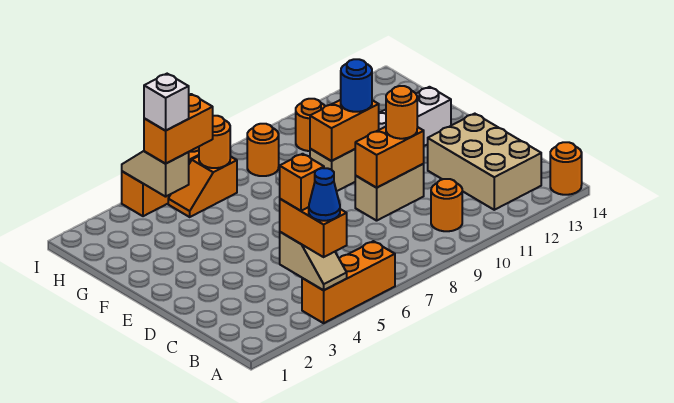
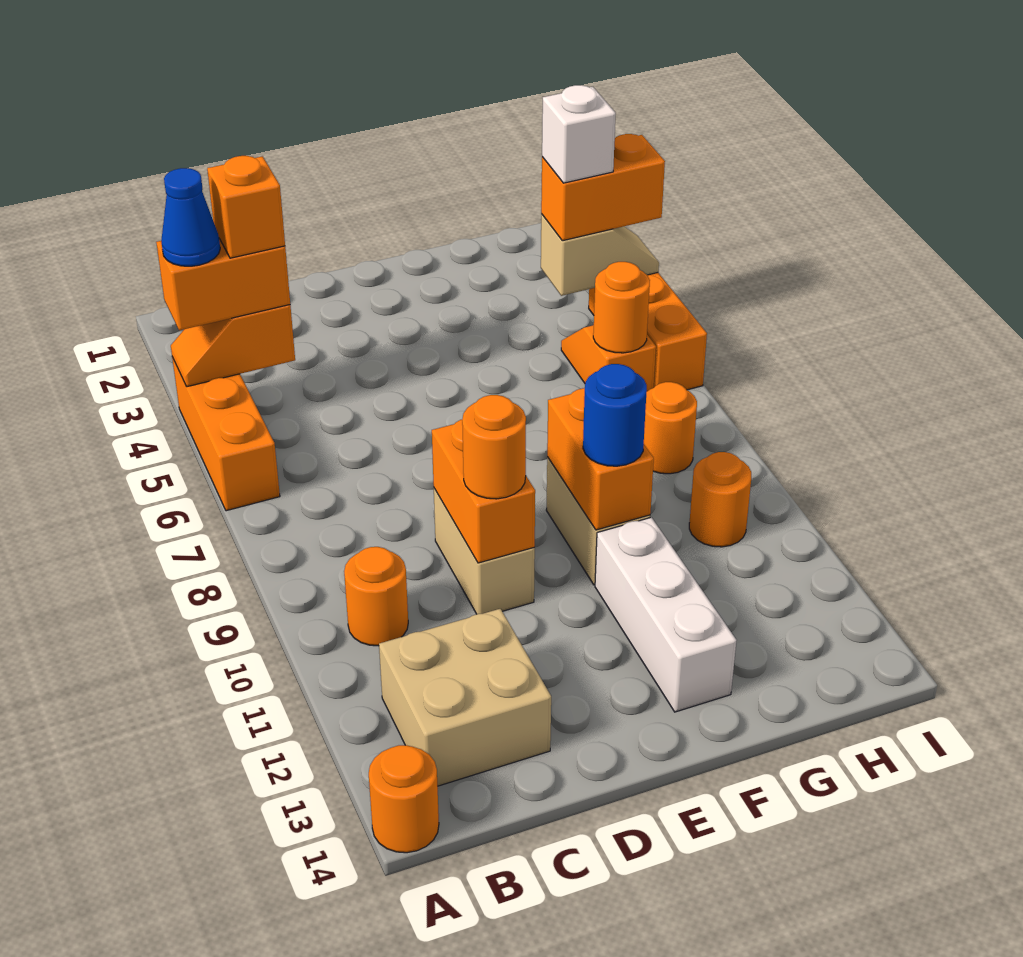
tan 1x2 slope [280,232,347,290] -> orange 1x2 slope [171,305,295,387]
tan 2x3 brick [428,114,541,210] -> tan 2x2 brick [379,609,551,786]
orange 1x2 brick [144,94,213,164] -> orange 1x2 brick turned to [541,134,665,241]

